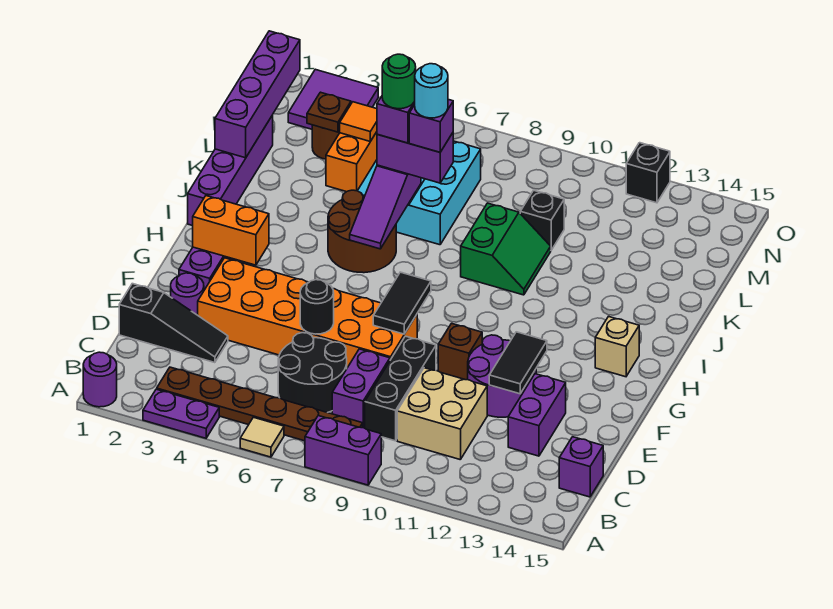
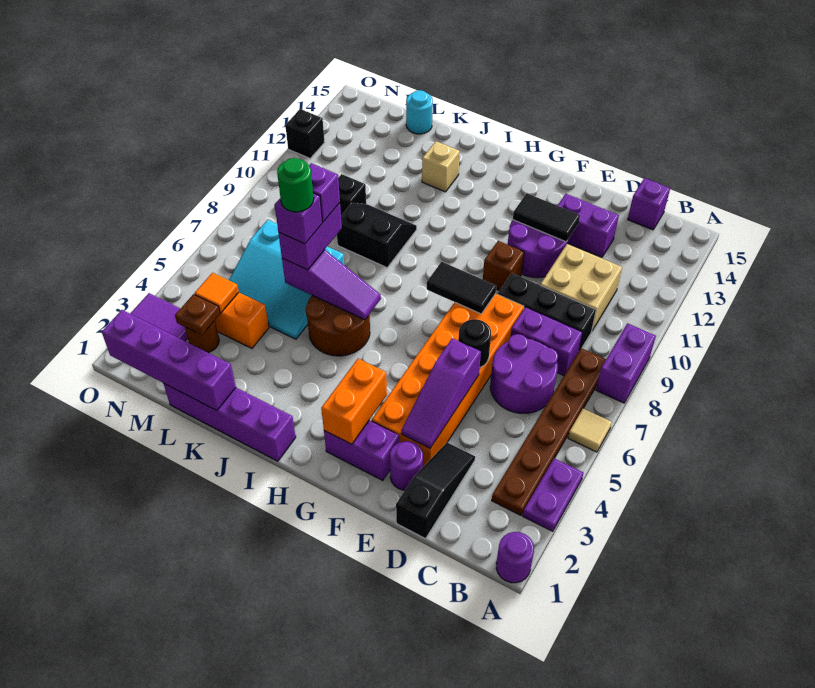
black 2x2 round brick [278,333,347,413] -> purple 2x2 round brick [490,334,558,413]
none -> purple 1x3 slope [401,338,481,448]
tan 1x1 brick [595,317,639,377] -> tan 1x1 brick moved to [422,141,460,192]
green 2x2 slope [461,203,551,295] -> black 2x2 slope [337,203,417,267]
cyan 1x1 round brick [415,64,448,118] -> cyan 1x1 round brick moved to [406,90,433,134]

